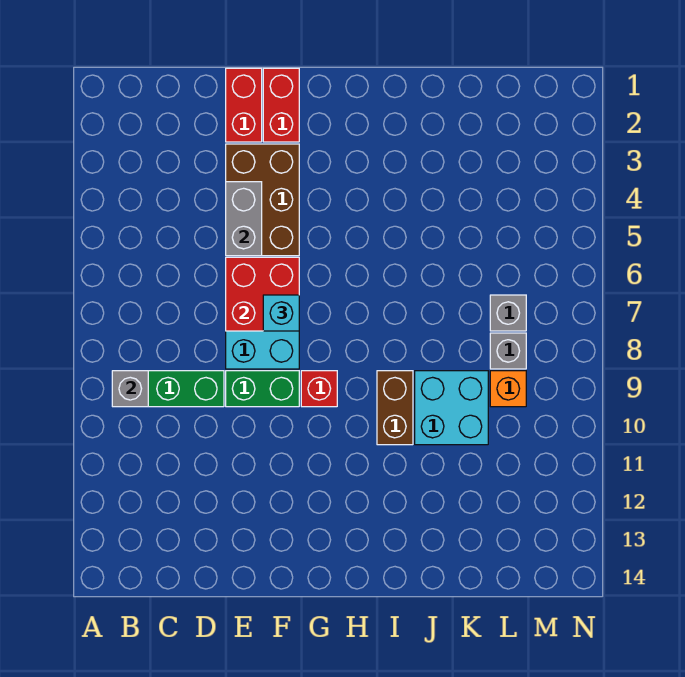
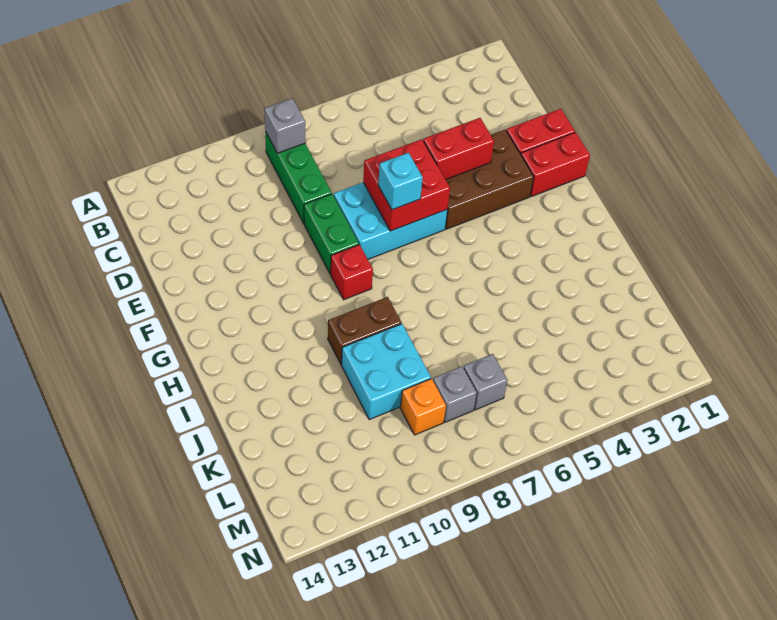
grey 1x2 brick [226,182,262,256] -> red 1x2 brick [423,118,494,180]

